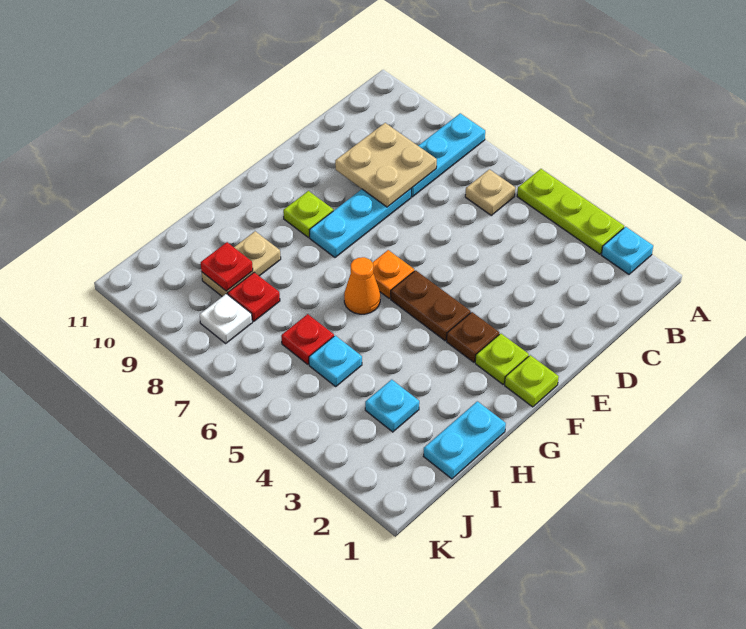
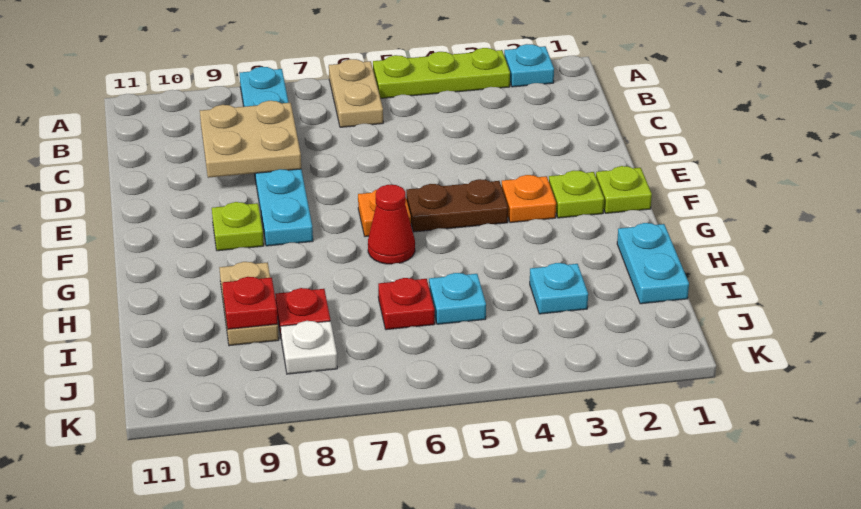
tan 1x1 plate [465,169,515,215] -> tan 1x2 plate [329,59,383,127]
brown 1x1 plate [447,312,499,362] -> orange 1x1 plate [502,175,556,223]
orange 1x1 cone [344,257,380,314] -> red 1x1 cone [368,185,415,264]

